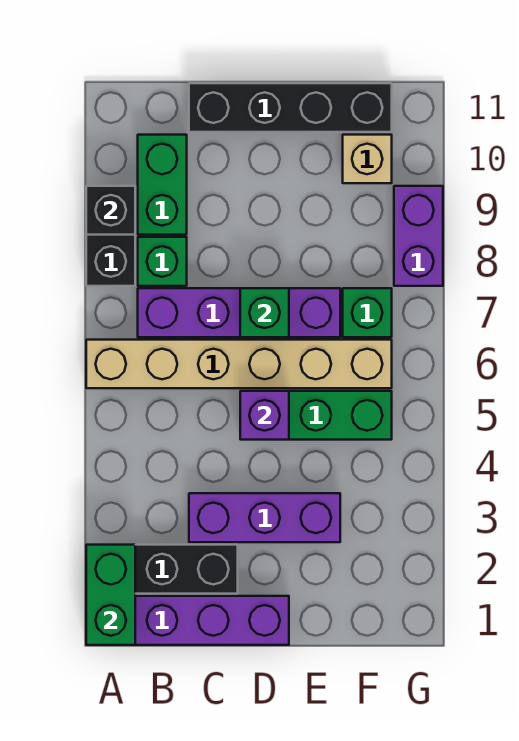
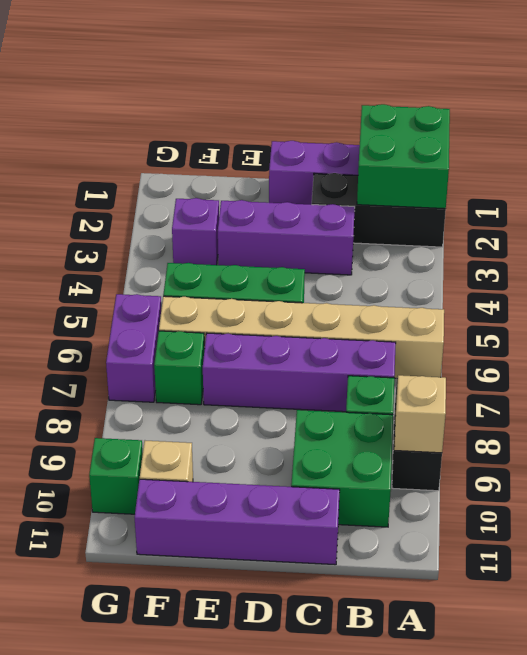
green 1x2 brick [86,545,135,645] -> green 2x2 brick [357,104,450,209]
black 1x1 brick [86,186,135,235] -> tan 1x1 brick [394,375,446,453]
green 1x2 brick [138,135,187,235] -> green 2x2 brick [291,410,393,527]
black 1x4 brick [189,83,392,132] -> purple 1x4 brick [134,479,340,565]
purple 1x1 brick [240,391,289,440] -> purple 1x1 brick moved to [172,198,219,265]
green 1x1 brick [240,288,289,337] -> green 1x1 brick moved to [89,438,143,514]
purple 1x2 brick [394,186,443,286] -> purple 1x2 brick moved to [106,294,161,402]

